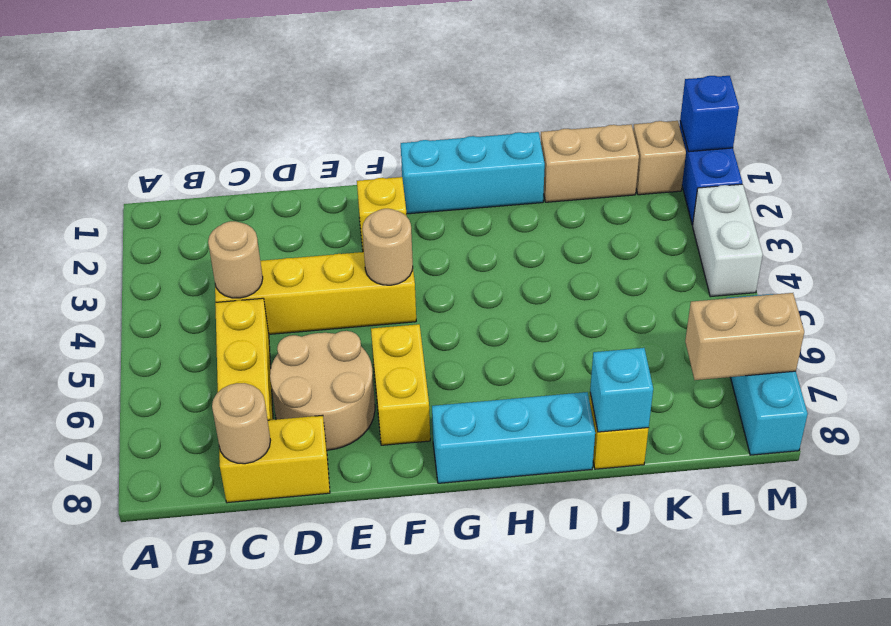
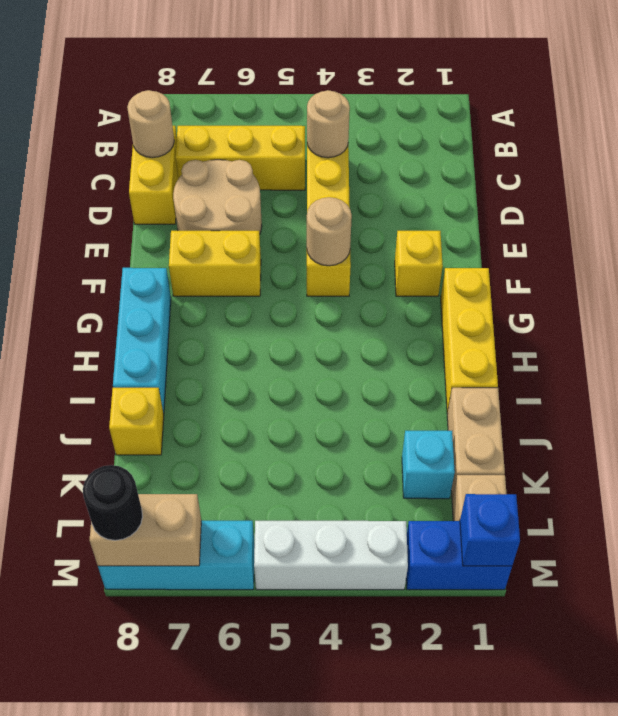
cyan 1x3 brick [401,132,545,214] -> yellow 1x3 brick [441,268,498,414]
cyan 1x1 brick [590,348,653,432] -> cyan 1x1 brick moved to [402,431,455,499]
tan 1x2 brick [685,293,804,380] -> tan 1x2 brick turned to [90,494,201,566]
white 1x2 brick [693,184,763,297] -> white 1x3 brick [254,521,408,590]
none -> black 1x1 round brick [83,465,143,540]

